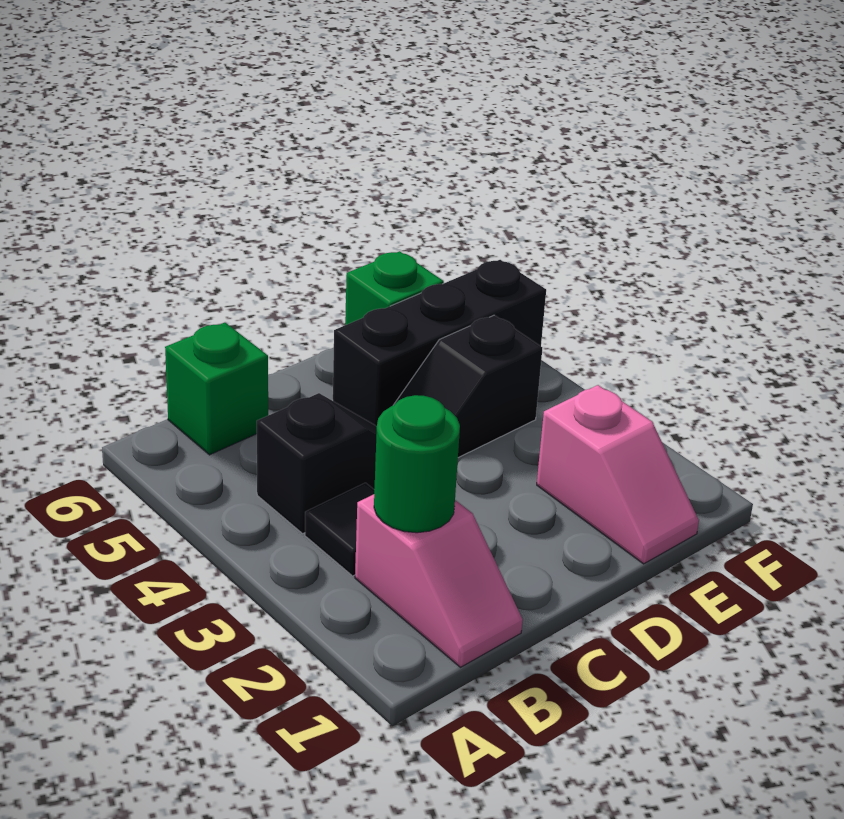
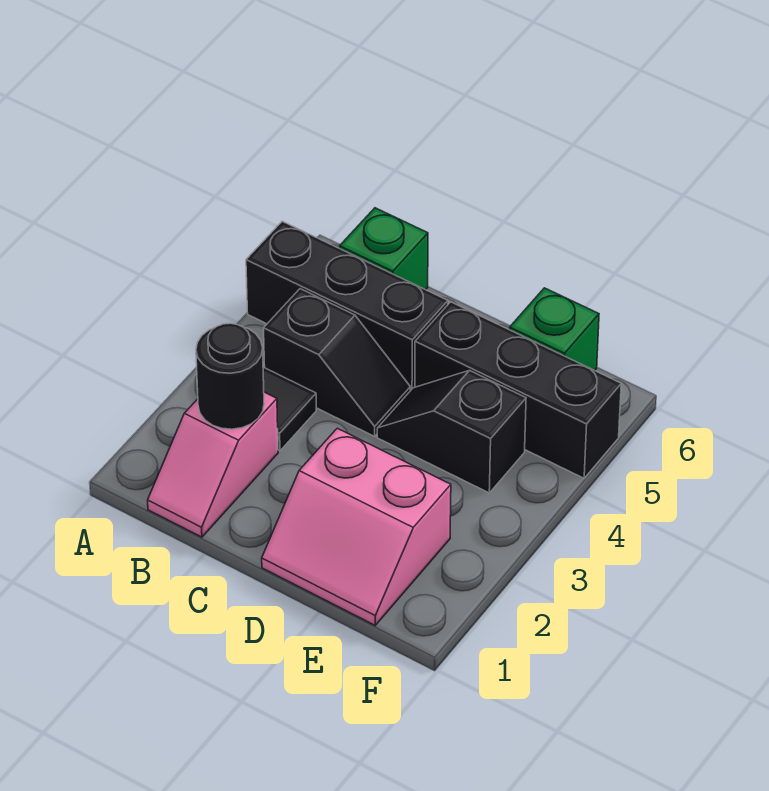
none -> black 1x3 brick [246,221,448,391]
green 1x1 round brick [374,395,460,533] -> black 1x1 round brick [196,323,264,429]
pink 1x2 slope [537,385,699,564] -> pink 2x2 slope [262,428,451,625]

